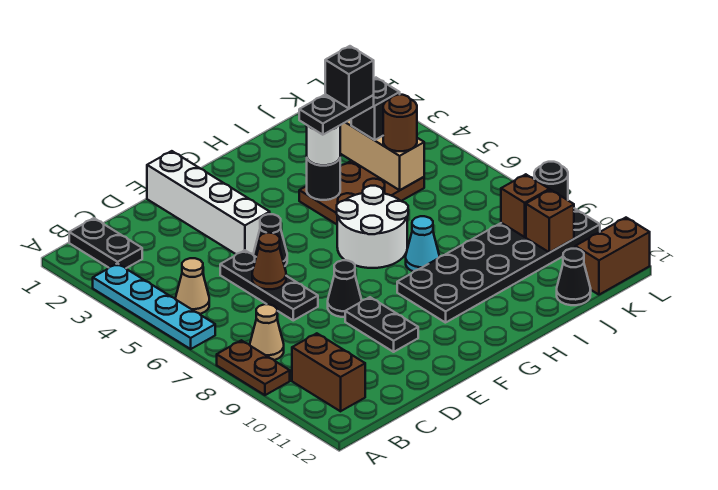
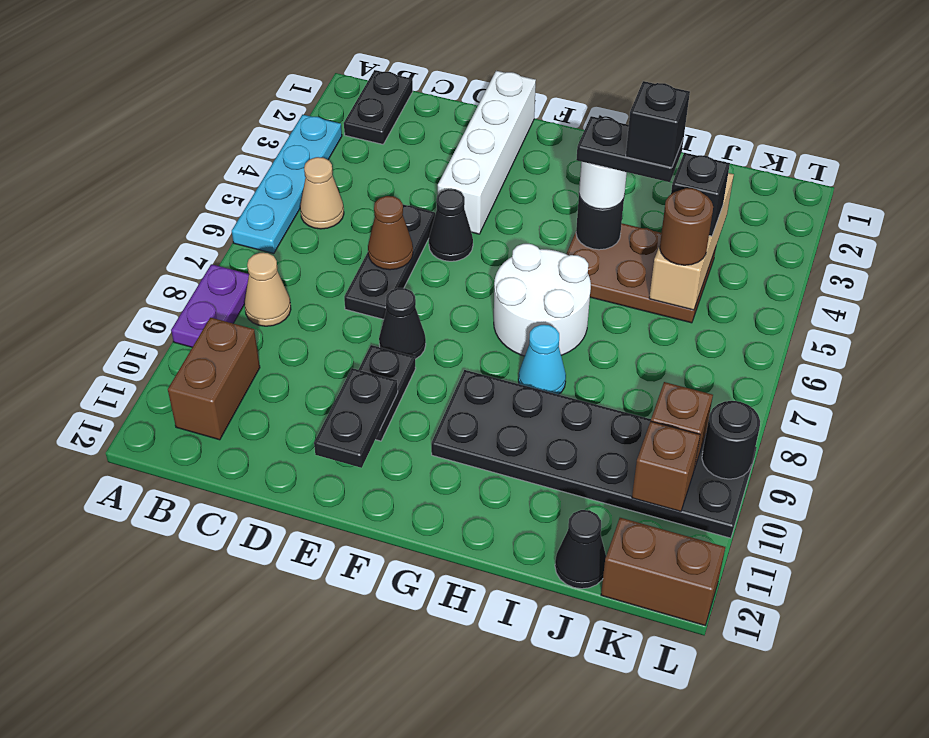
brown 1x2 plate [217,340,290,395] -> purple 1x2 plate [171,264,249,347]
none -> black 1x2 plate [314,368,398,468]

